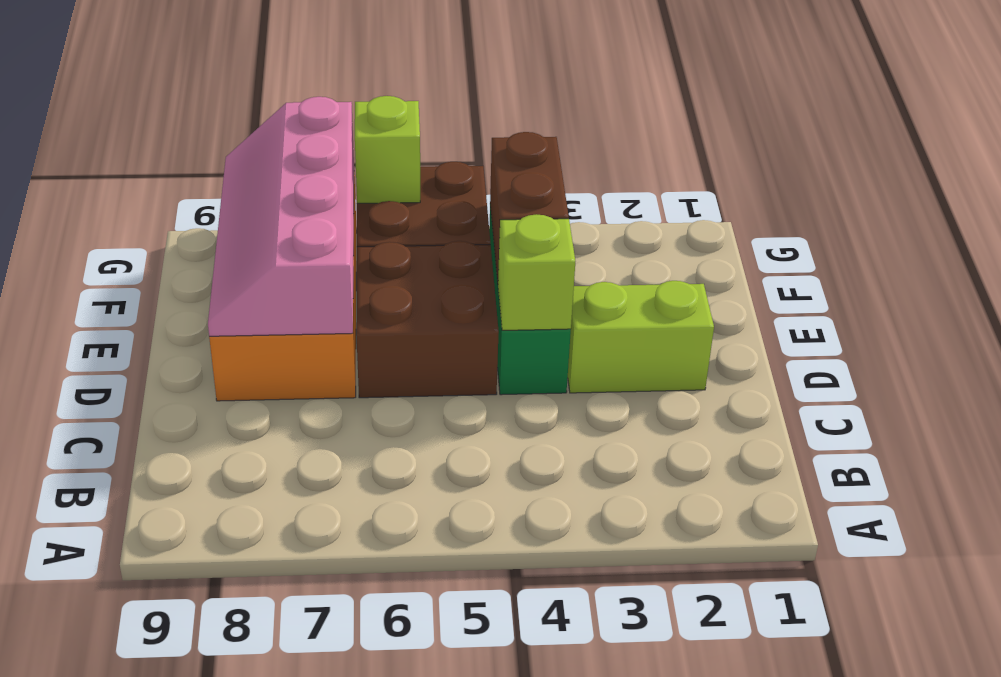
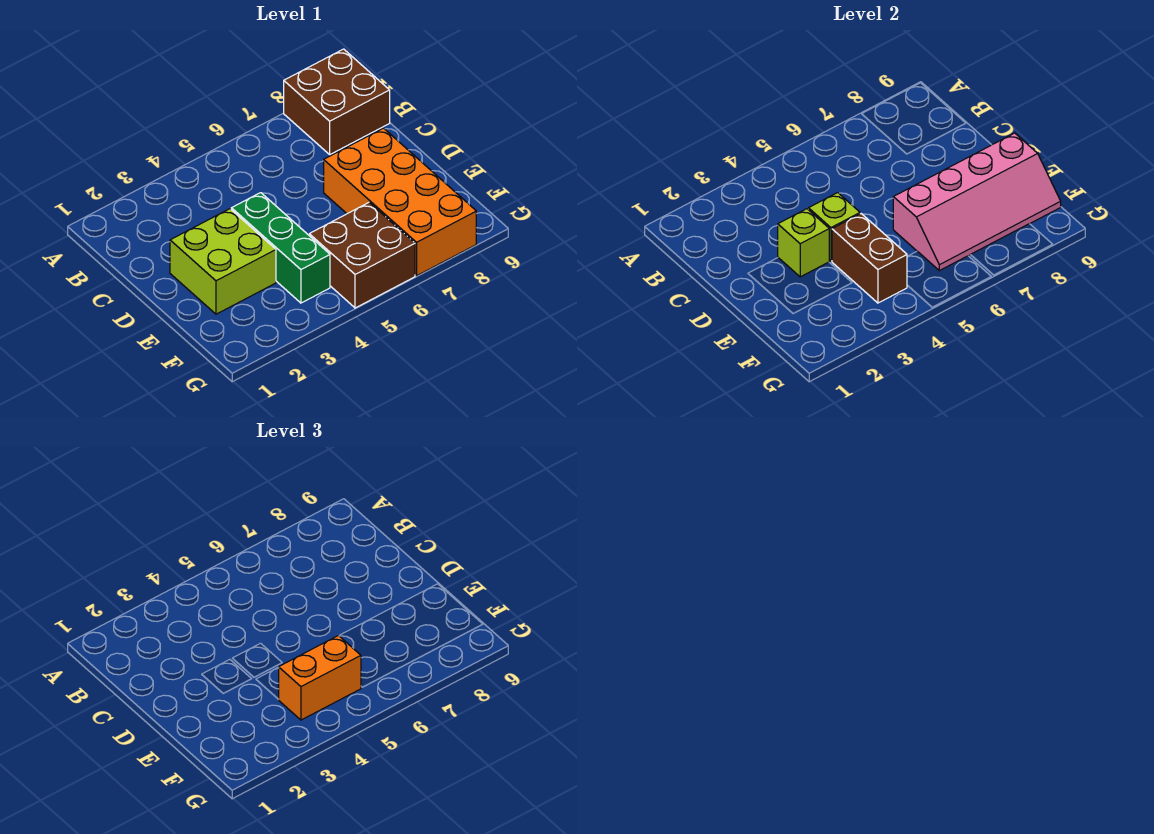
lime 1x2 brick [568,281,714,393] -> lime 2x2 brick [170,209,276,314]
brown 2x2 brick [356,241,499,398] -> brown 2x2 brick moved to [284,49,390,154]
pink 2x4 slope [208,97,354,336] -> pink 2x4 slope turned to [893,133,1061,271]
none -> orange 1x2 brick [278,636,361,720]
lime 1x1 brick [355,96,420,203] -> lime 1x1 brick moved to [778,209,829,277]

